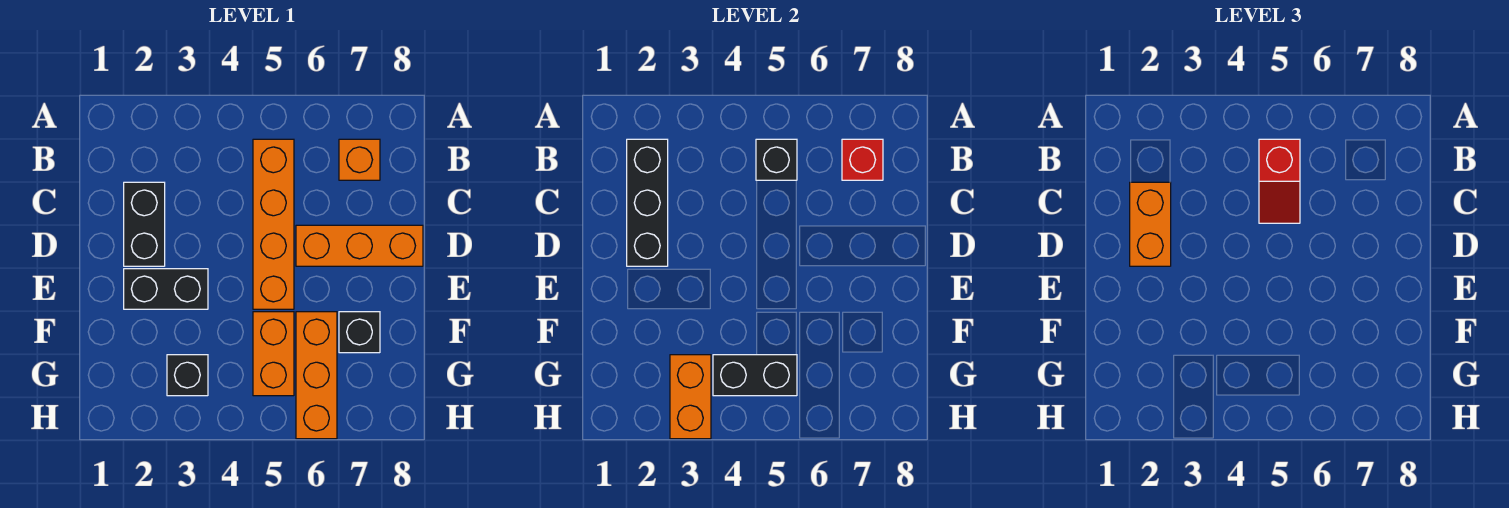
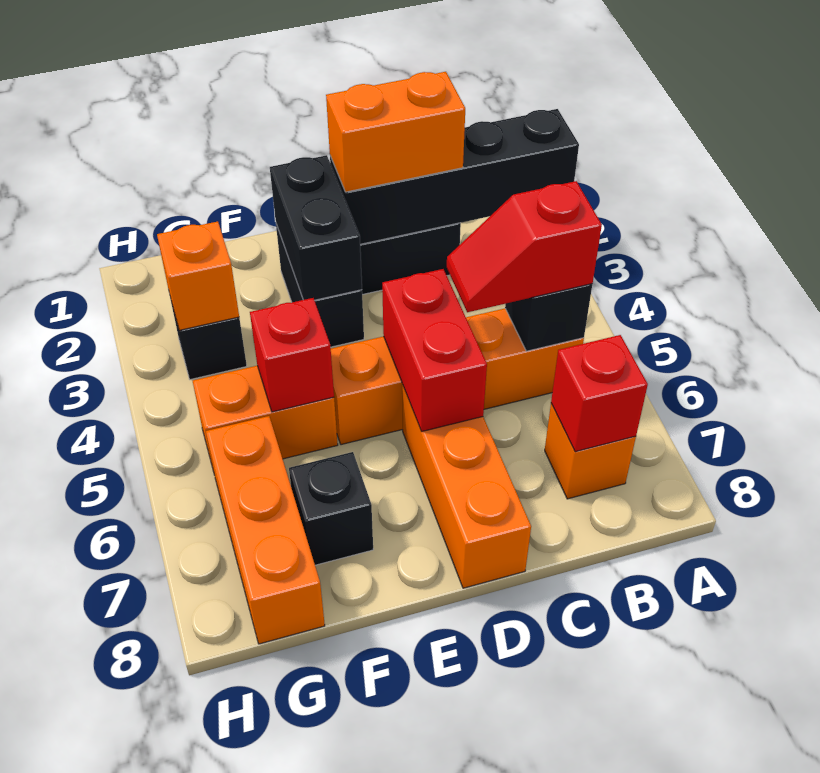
black 1x3 brick [627,139,668,266] -> black 1x4 brick [330,109,579,244]
none -> red 1x2 brick [382,269,487,431]
none -> red 1x1 brick [250,298,334,412]
orange 1x3 brick [296,312,337,439] -> orange 1x3 brick turned to [206,416,325,644]
orange 1x2 brick [670,355,711,439] -> orange 1x1 brick [157,221,239,330]
black 1x2 brick [713,355,797,396] -> black 1x2 brick moved to [270,155,362,300]

